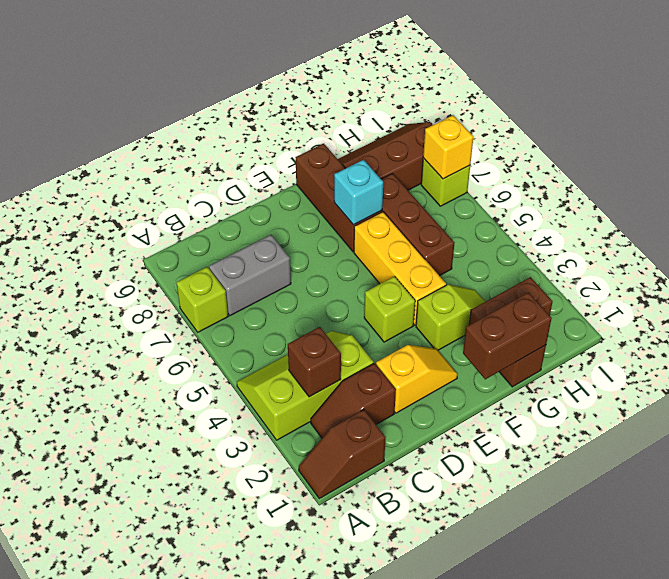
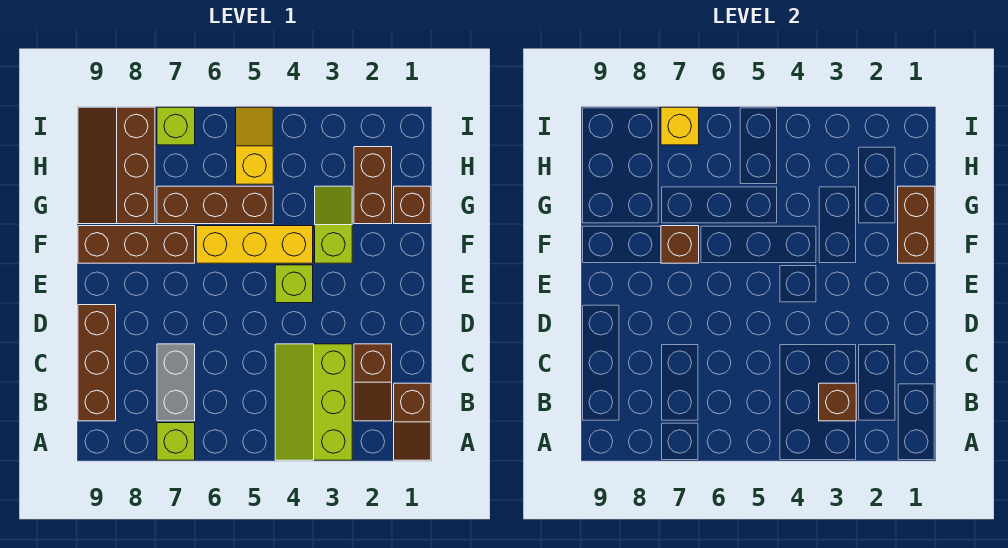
none -> brown 1x3 brick [78,305,116,421]
yellow 1x2 slope [376,345,458,413] -> yellow 1x2 slope moved to [236,107,273,184]
cyan 1x1 brick [334,160,383,225] -> brown 1x1 brick [661,226,699,263]

